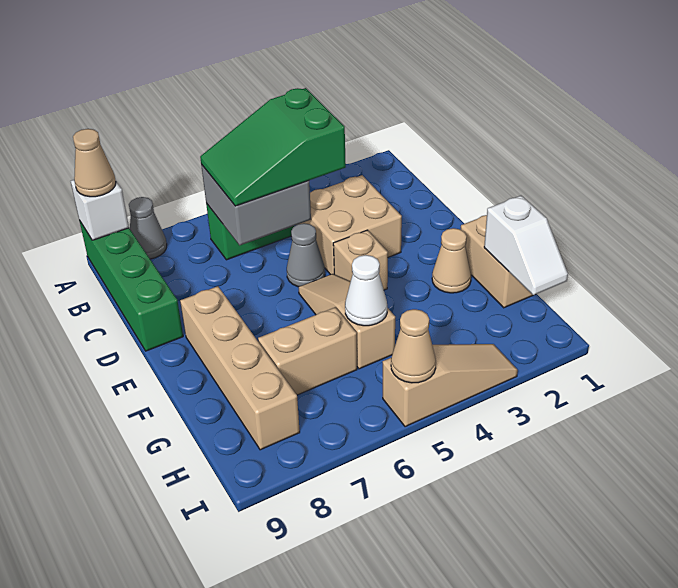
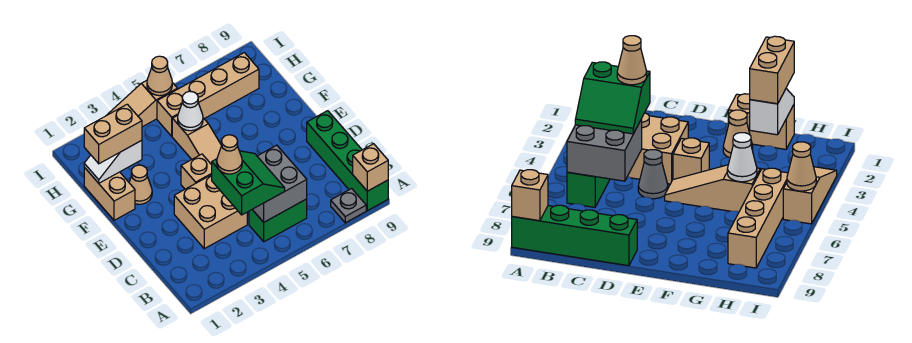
grey 1x1 cone [129,197,167,259] -> grey 1x1 plate [331,189,366,223]
white 1x1 brick [71,180,129,240] -> tan 1x1 brick [353,144,388,191]
tan 1x1 cone [73,129,116,197] -> tan 1x1 cone moved to [217,135,242,174]
green 2x3 slope [200,88,346,206] -> green 2x2 slope [212,151,285,215]
tan 1x4 brick [180,286,300,450] -> tan 1x4 brick turned to [157,53,259,136]
white 1x2 slope [484,196,568,295] -> white 1x2 slope turned to [84,140,142,183]
tan 1x2 brick [258,307,357,395] -> tan 1x2 brick moved to [84,104,142,164]

